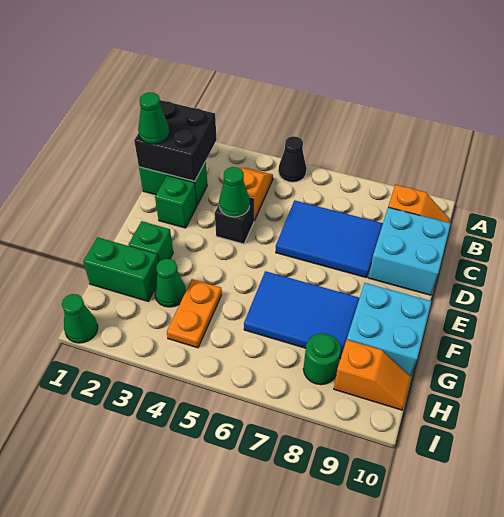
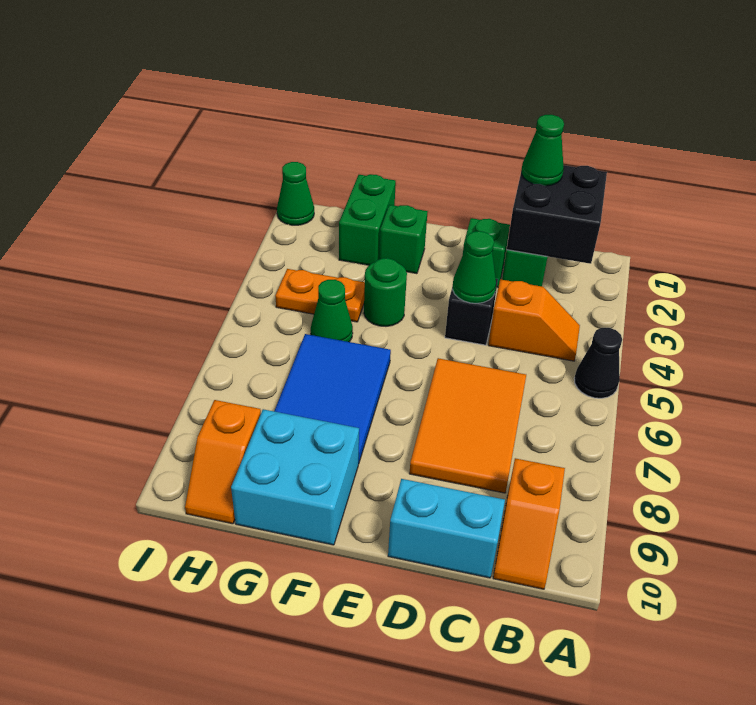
blue 2x3 tile [276,200,383,278] -> orange 2x3 tile [409,358,526,493]
cyan 2x2 brick [368,207,451,295] -> cyan 1x2 brick [388,479,505,578]
green 1x1 cone [154,259,186,307] -> green 1x1 cone moved to [311,280,353,342]
green 1x1 round brick [303,333,341,385] -> green 1x1 round brick moved to [364,258,407,326]

